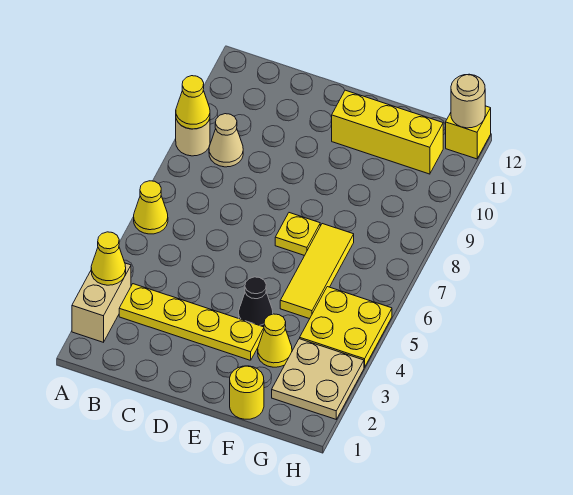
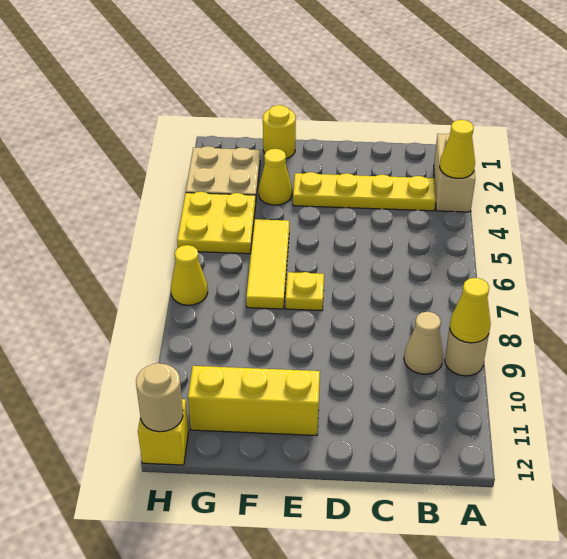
yellow 1x1 cone [134,181,168,234] -> yellow 1x1 cone moved to [171,245,208,305]
black 1x1 cone [239,277,273,327] -> none

